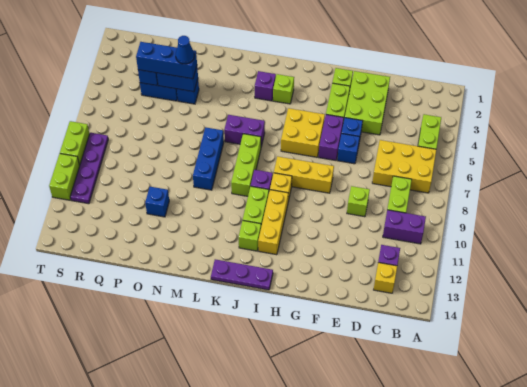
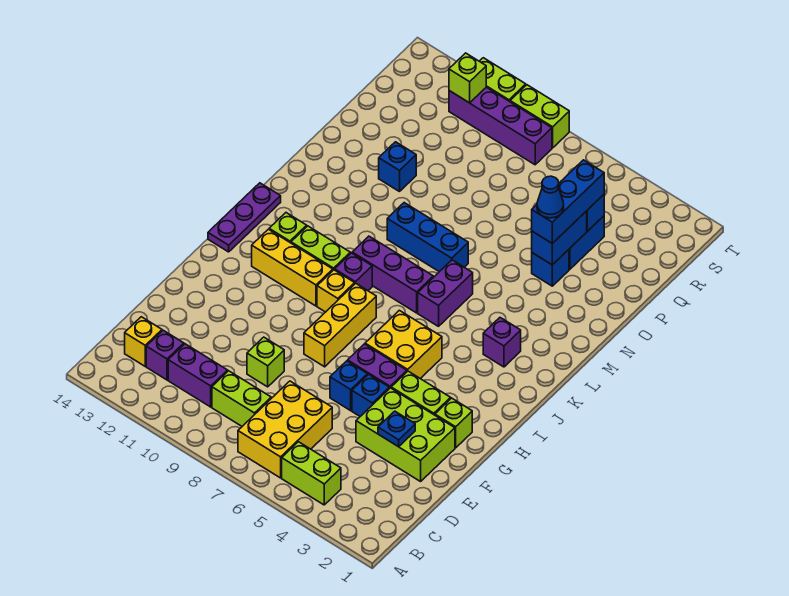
purple 1x2 brick [383,210,426,244] -> purple 1x2 brick turned to [168,344,228,407]
none -> blue 1x1 plate [378,411,415,447]
lime 1x1 brick [273,74,294,104] -> lime 1x1 brick moved to [449,53,486,103]
lime 1x3 brick [231,134,261,196] -> purple 1x3 brick [352,236,433,313]
purple 1x4 plate [70,133,108,204] -> purple 1x4 brick [449,87,552,165]

